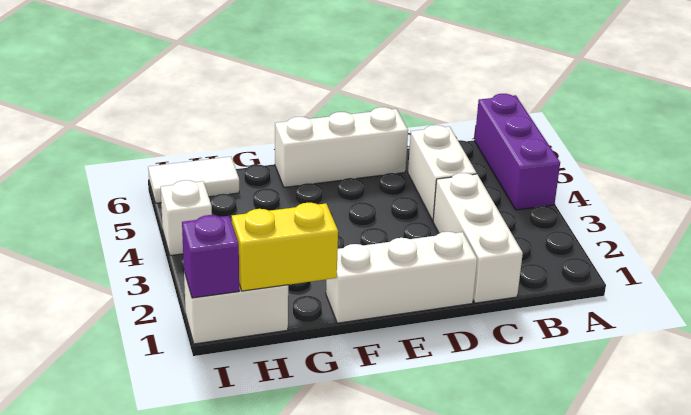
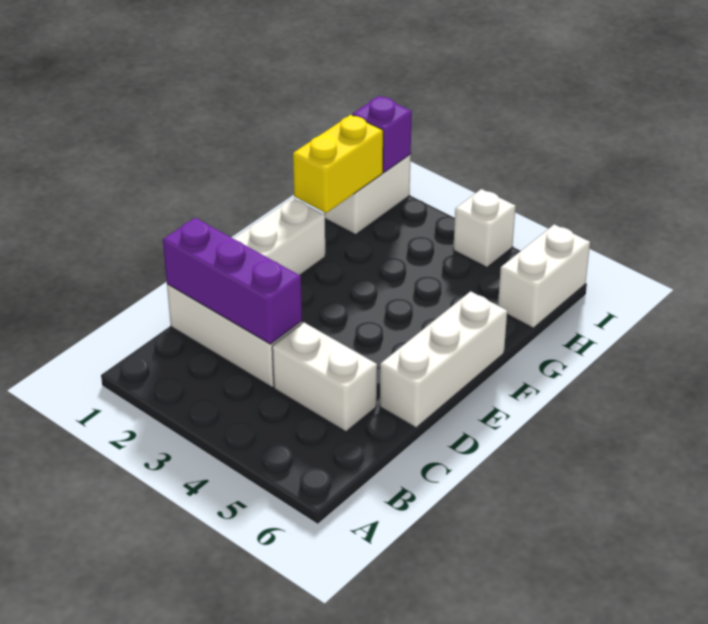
purple 1x3 brick [475,94,560,210] -> purple 1x3 brick moved to [163,218,302,344]
white 1x2 tile [148,157,239,203] -> white 1x2 brick [498,224,590,328]

